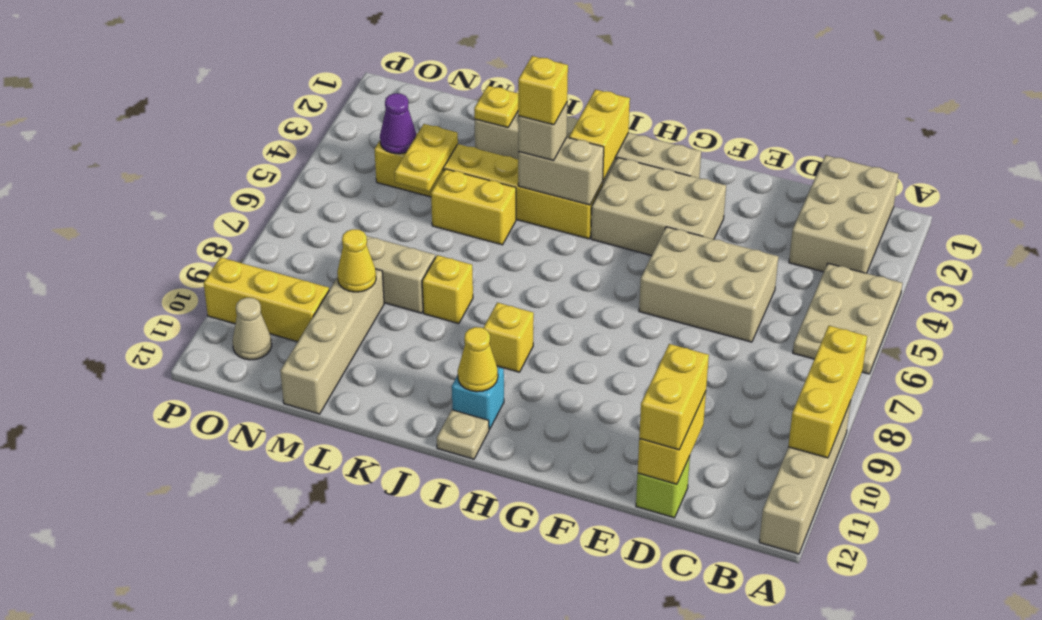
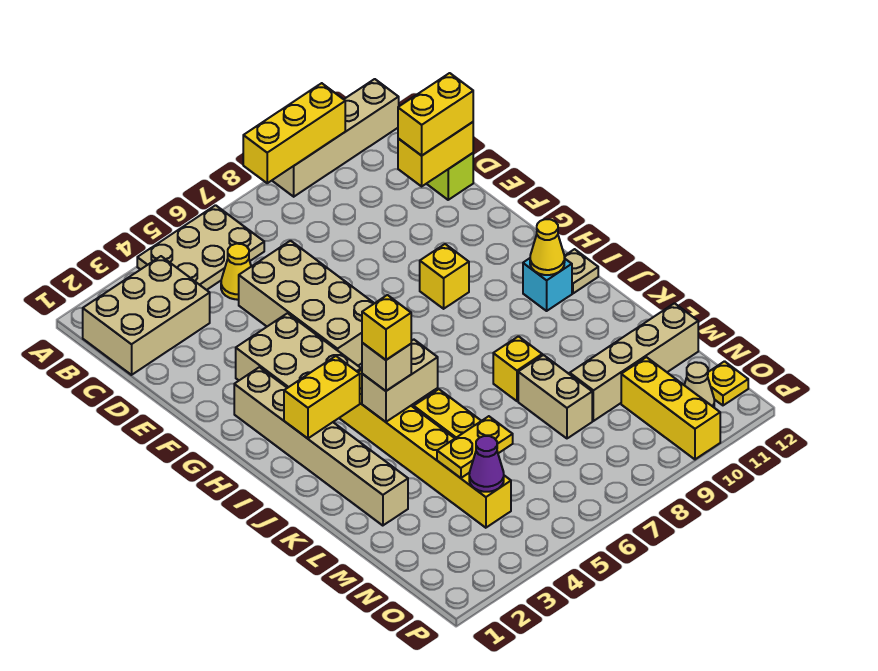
tan 2x3 brick [639,227,778,342] -> tan 2x4 brick [239,241,374,366]
tan 1x2 brick [518,137,604,205] -> tan 1x2 brick turned to [362,340,438,422]
yellow 1x1 brick [483,303,534,372] -> yellow 1x1 brick moved to [420,244,469,309]
yellow 1x1 plate [474,86,518,128] -> yellow 1x1 plate moved to [708,361,748,405]
yellow 1x1 cone [337,229,376,292] -> yellow 1x1 cone moved to [221,244,251,300]

